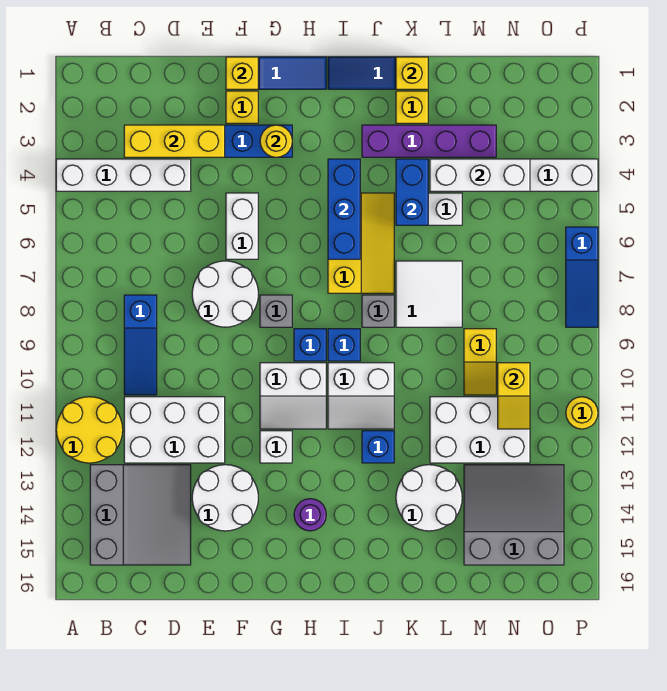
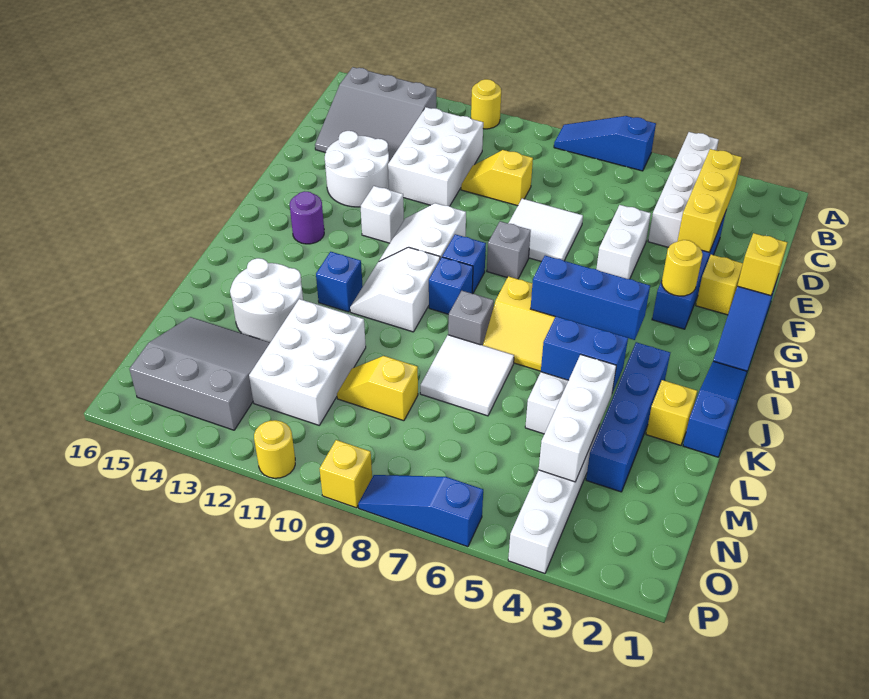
yellow 2x2 round brick [56,397,123,463] -> yellow 1x1 round brick [471,79,501,129]
blue 1x3 slope [124,295,157,395] -> blue 1x3 slope moved to [554,116,656,171]
white 2x2 round brick [192,261,258,327] -> white 2x2 tile [508,199,583,261]
white 1x2 brick [226,193,258,259] -> white 1x2 brick turned to [596,205,651,279]
purple 1x4 brick [362,125,496,157] -> blue 1x4 brick [586,342,670,492]
yellow 1x1 brick [396,57,428,89] -> yellow 1x1 brick moved to [320,440,372,508]
grey 3x3 slope [464,465,564,565] -> grey 3x3 slope turned to [130,317,270,430]
yellow 1x2 slope [498,363,530,429] -> yellow 1x2 slope moved to [461,150,533,206]

